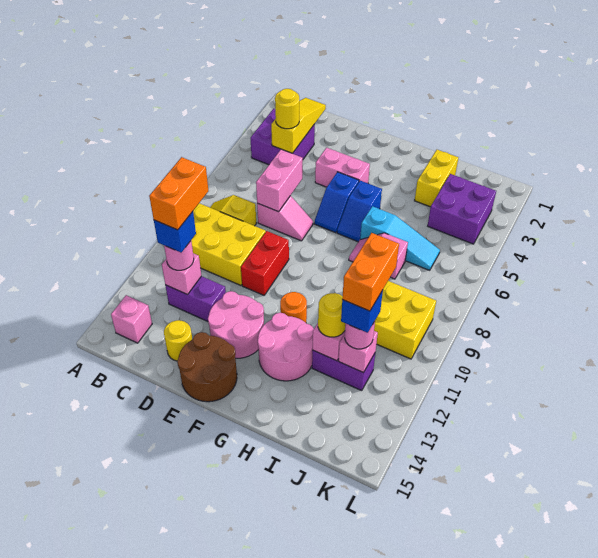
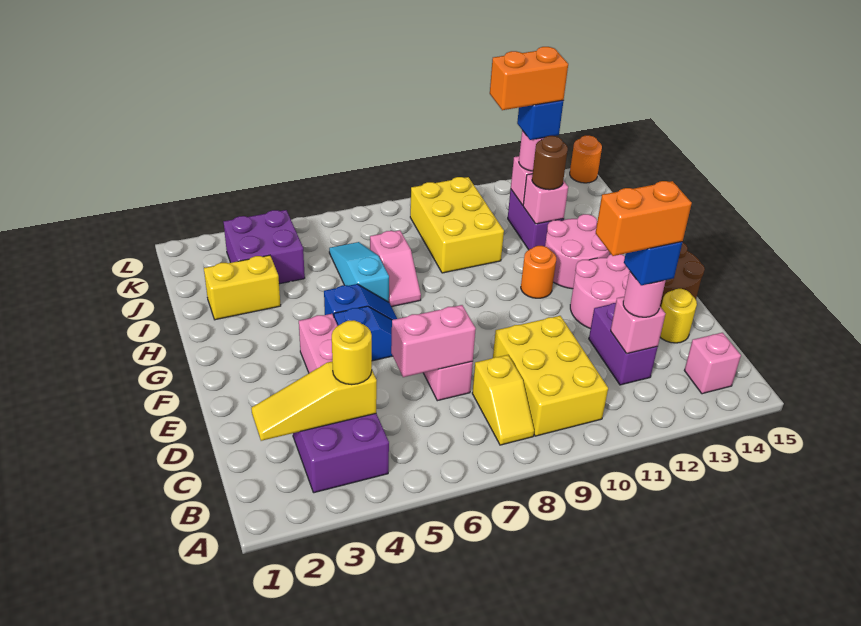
red 1x2 brick [241,231,289,295] -> none
yellow 1x1 round brick [318,293,345,337] -> brown 1x1 round brick [532,136,568,190]
none -> orange 1x1 round brick [570,136,602,183]

